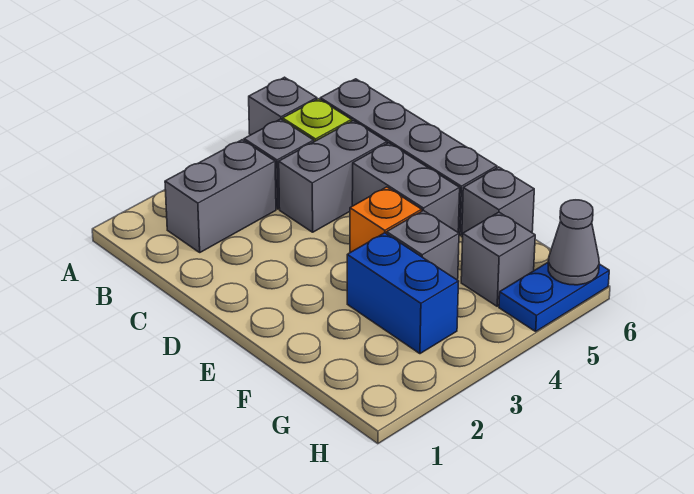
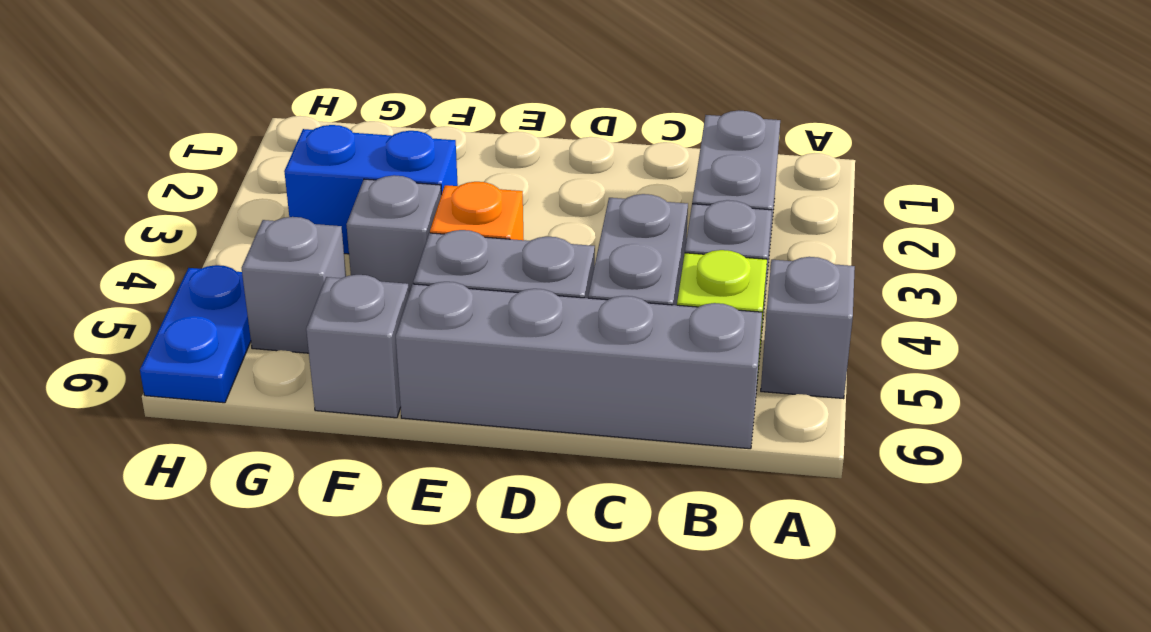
grey 1x1 cone [548,200,599,285] -> none

